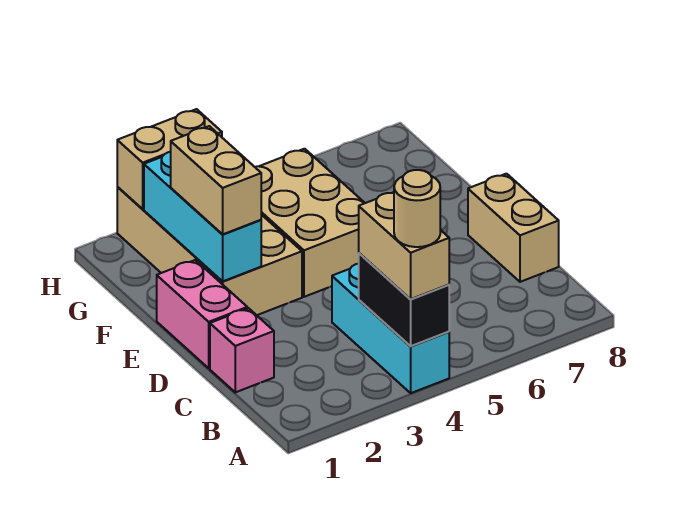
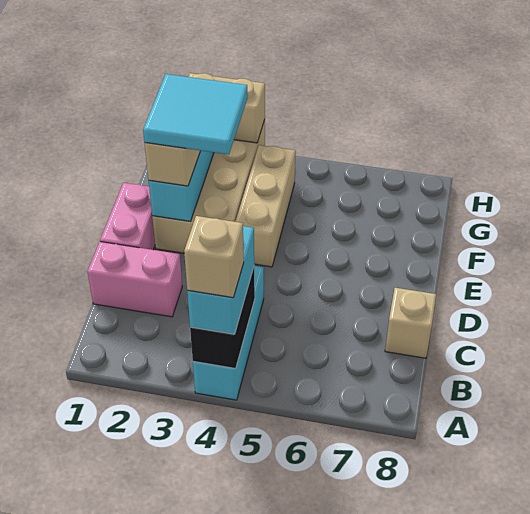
tan 1x2 brick [359,192,449,299] -> cyan 1x2 brick [187,226,254,334]
tan 1x1 round brick [394,170,440,247] -> tan 1x1 brick [184,216,244,298]
pink 1x1 brick [210,308,274,392] -> pink 1x2 brick [88,242,182,317]
tan 1x2 brick [468,174,559,282] -> tan 1x1 brick [385,288,436,358]
none -> cyan 2x2 tile [143,74,248,154]
tan 2x3 brick [255,149,364,297] -> tan 1x3 brick [235,145,296,267]

